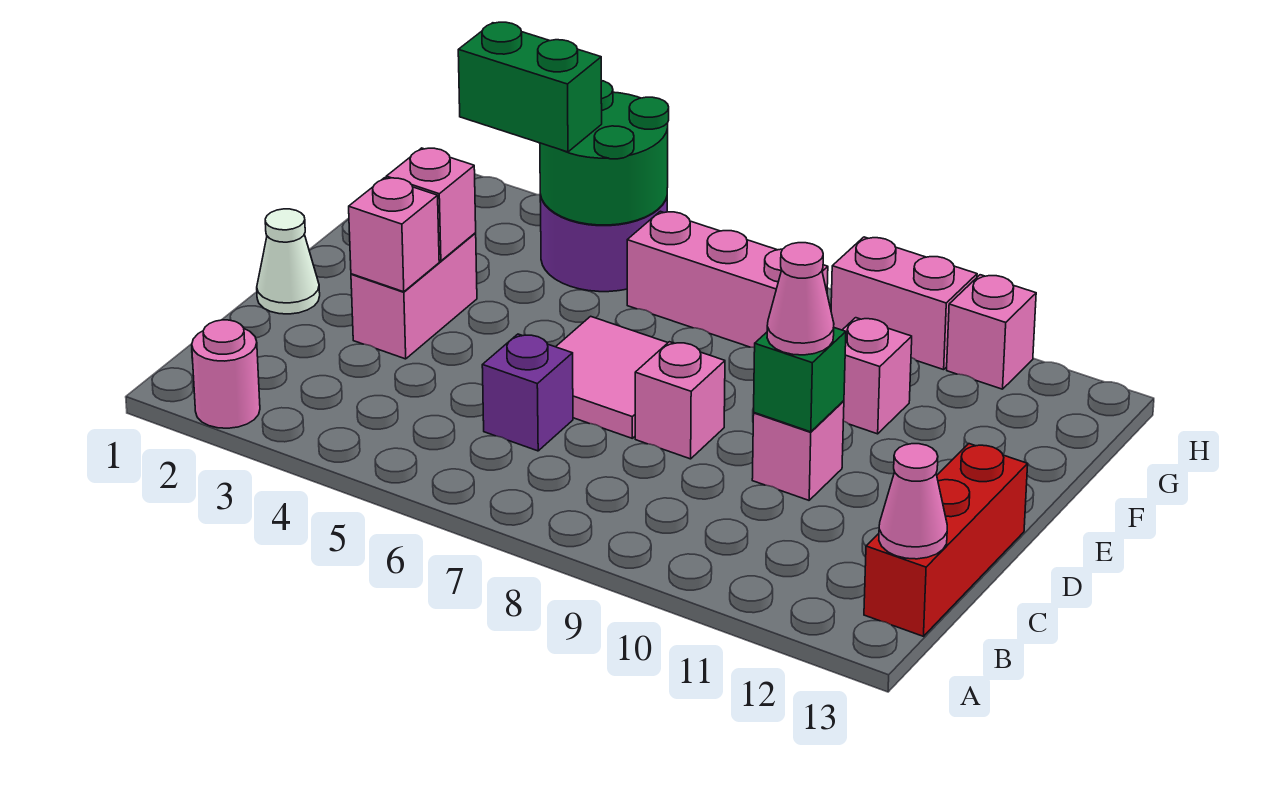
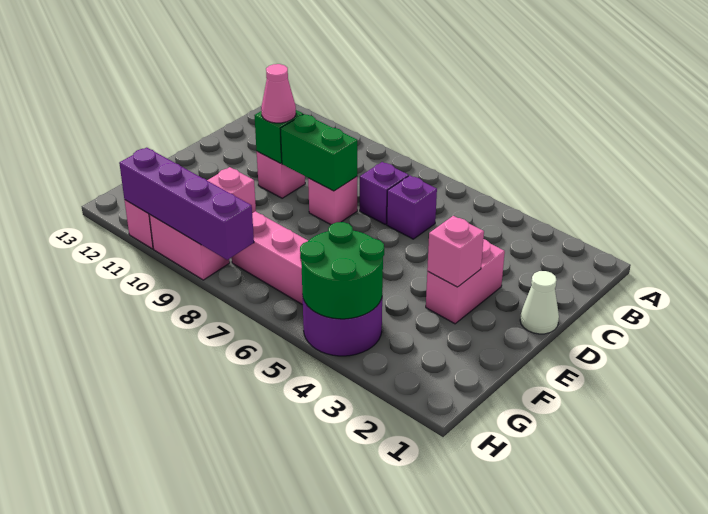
pink 1x1 round brick [192,320,260,428] -> none
red 1x3 brick [864,444,1028,636] -> none
pink 1x1 cone [879,444,947,559] -> none
none -> purple 1x1 brick [360,162,409,224]
pink 1x1 brick [349,178,439,292] -> none
pink 2x2 tile [556,316,668,438] -> none
green 1x2 brick [458,22,602,152] -> green 1x2 brick moved to [280,114,357,191]
none -> purple 1x4 brick [119,148,254,260]

